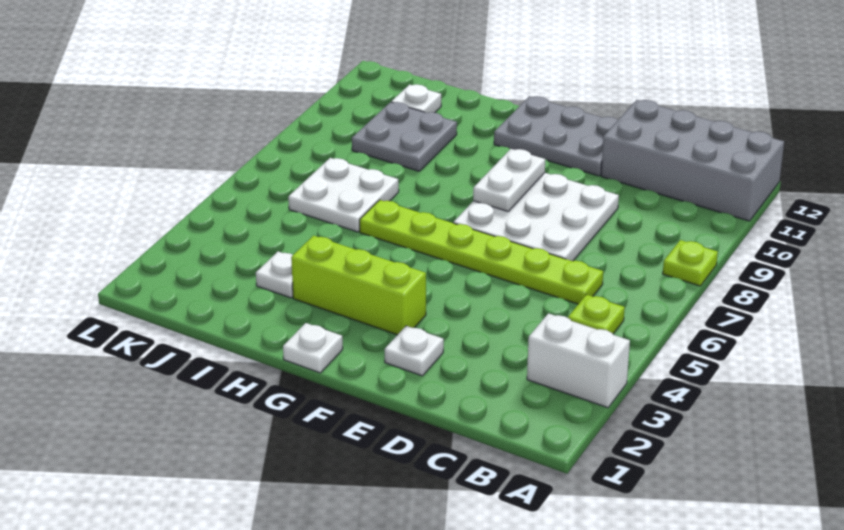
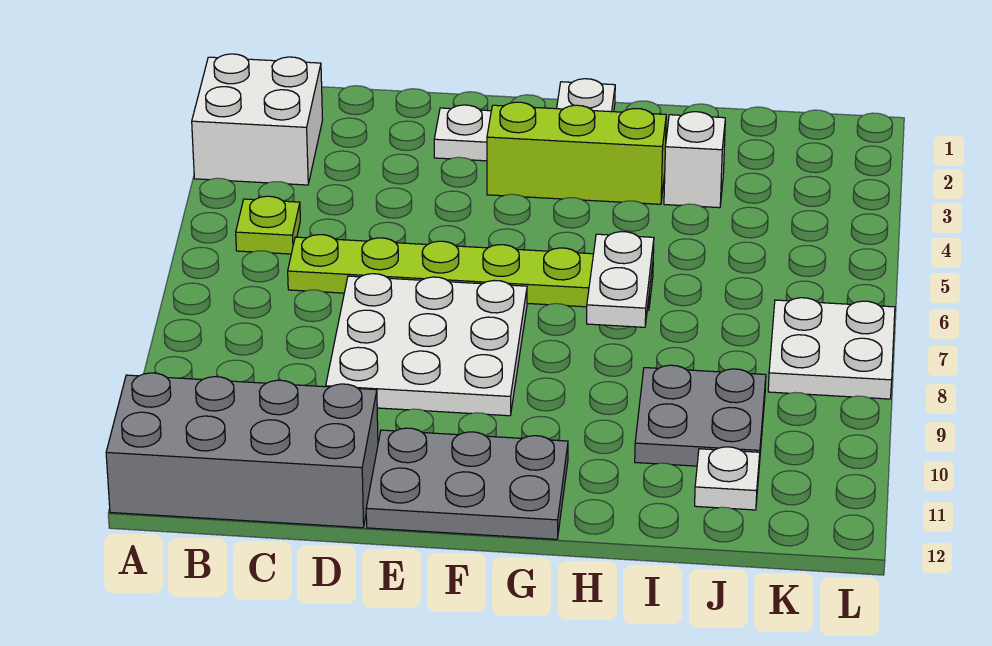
white 1x2 brick [527,313,630,408] -> white 2x2 brick [192,54,323,185]
lime 1x1 plate [663,240,718,286] -> none
white 1x2 plate [473,149,545,211] -> white 1x2 plate moved to [587,232,654,327]
white 1x1 plate [256,252,293,298] -> white 1x1 brick [664,112,725,208]
white 2x2 plate [288,158,399,232] -> white 2x2 plate moved to [768,298,895,399]

